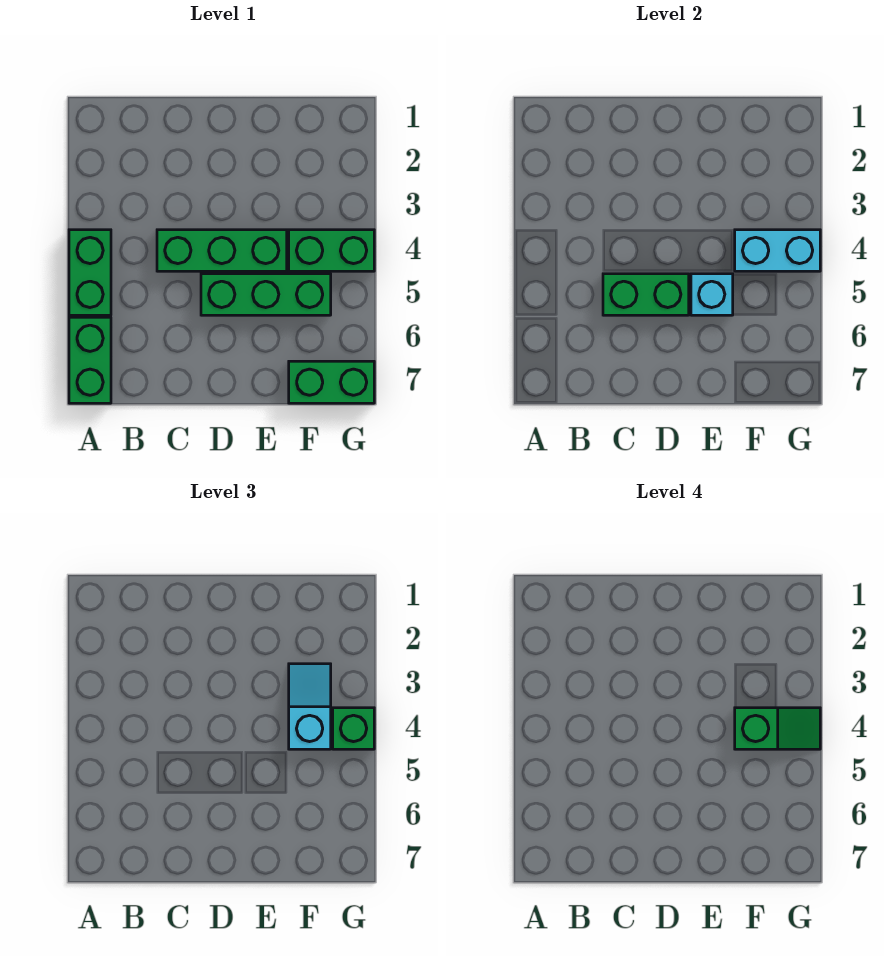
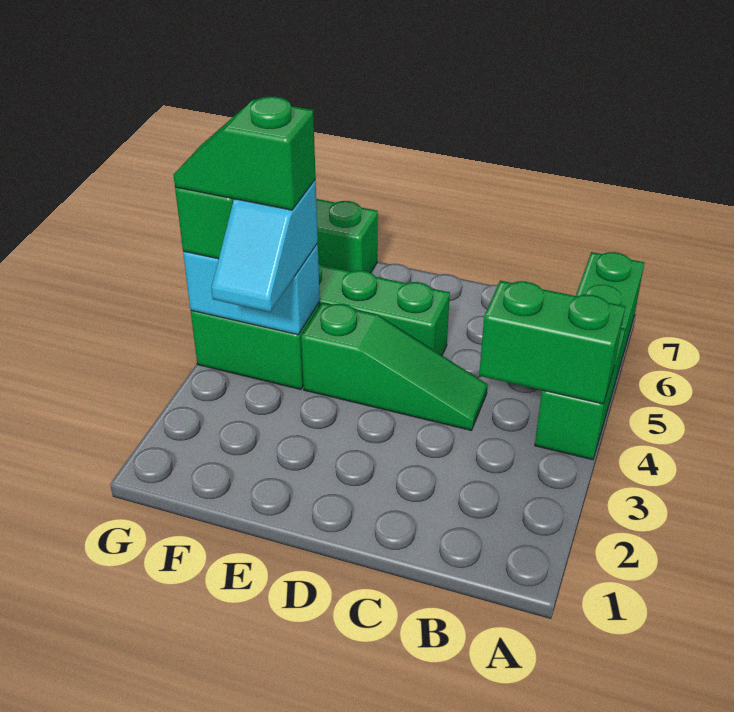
green 1x3 brick [157,230,287,271] -> green 1x3 slope [301,303,488,430]
green 1x2 brick [603,274,689,315] -> green 1x2 brick moved to [479,281,625,404]
cyan 1x1 brick [691,274,733,315] -> none

